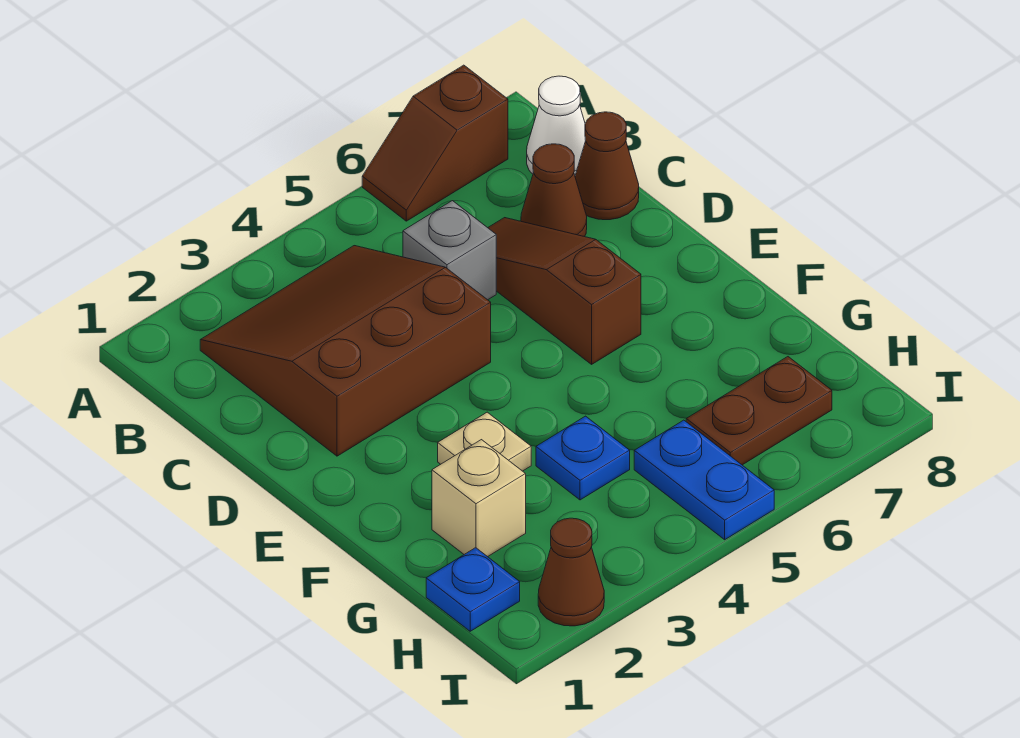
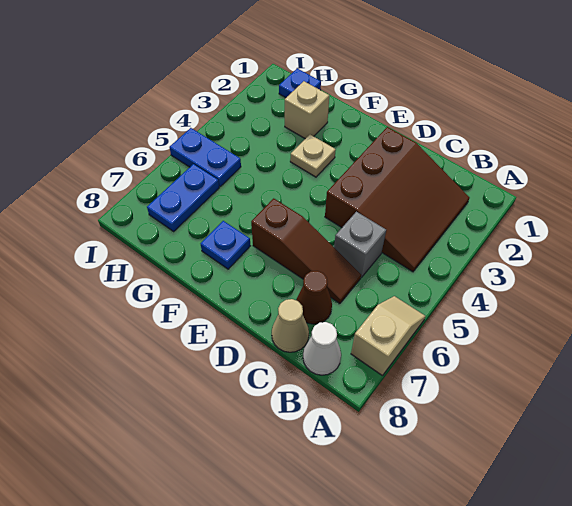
brown 1x2 slope [362,65,508,221] -> tan 1x2 slope [351,296,425,376]
brown 1x1 cone [575,112,639,220] -> tan 1x1 cone [272,299,309,352]
blue 1x1 plate [536,416,630,500] -> blue 1x1 plate moved to [200,221,250,269]
brown 1x2 plate [686,357,832,465] -> blue 1x2 plate [147,164,219,231]
brown 1x1 cone [538,518,604,626] -> none

